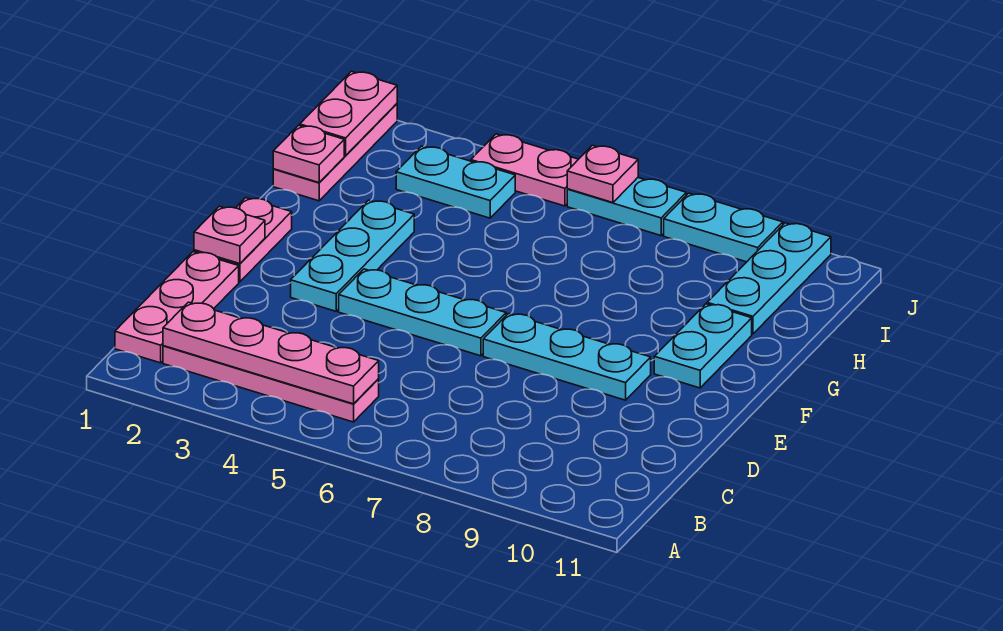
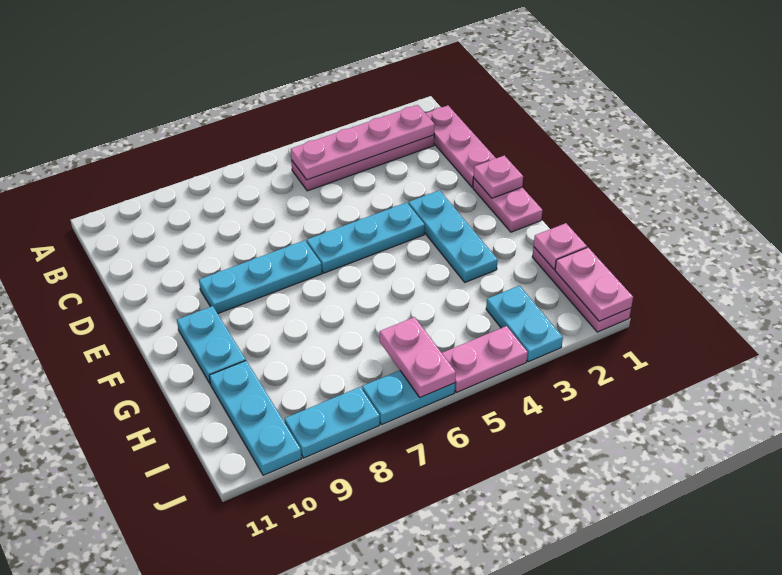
cyan 1x2 plate [396,146,515,218] -> cyan 1x2 plate turned to [486,286,563,362]
pink 1x1 plate [567,145,638,203] -> pink 1x2 plate [380,317,456,398]

